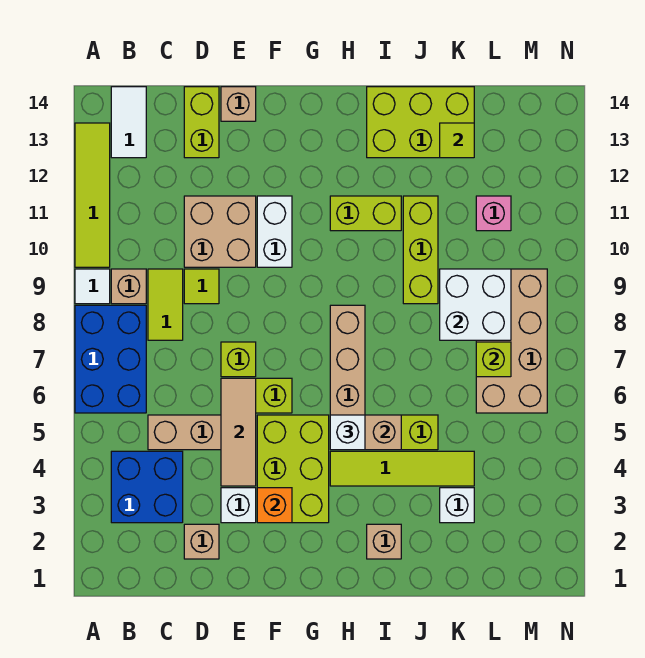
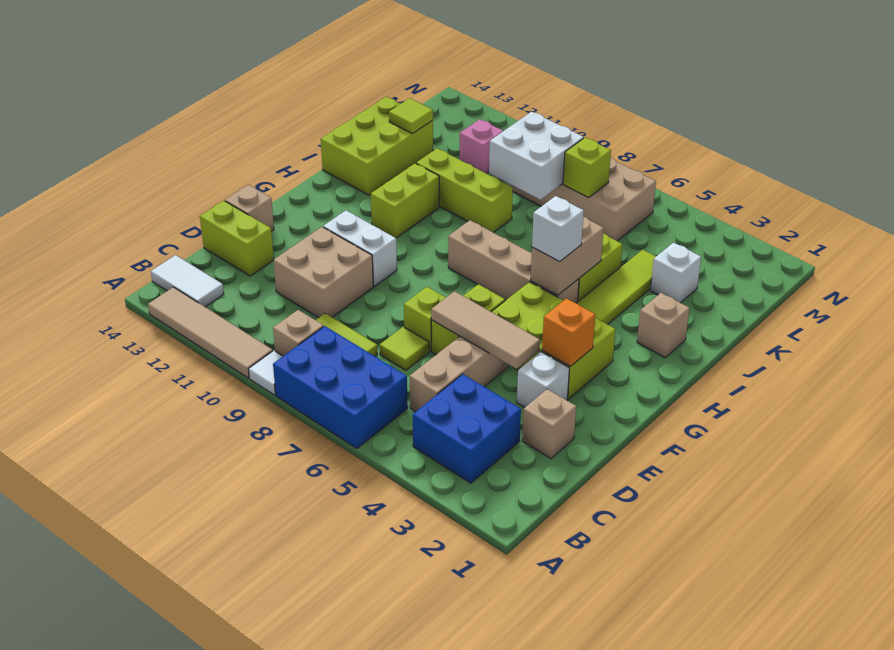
lime 1x4 tile [75,123,110,267] -> tan 1x4 tile [148,287,273,378]
lime 1x1 tile [184,269,219,304] -> lime 1x1 tile moved to [380,327,429,370]

